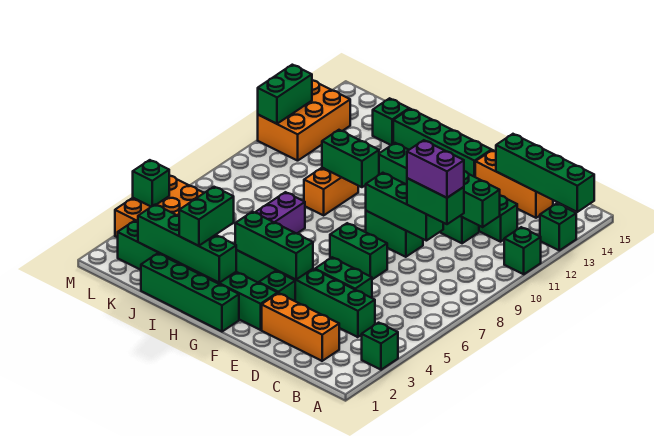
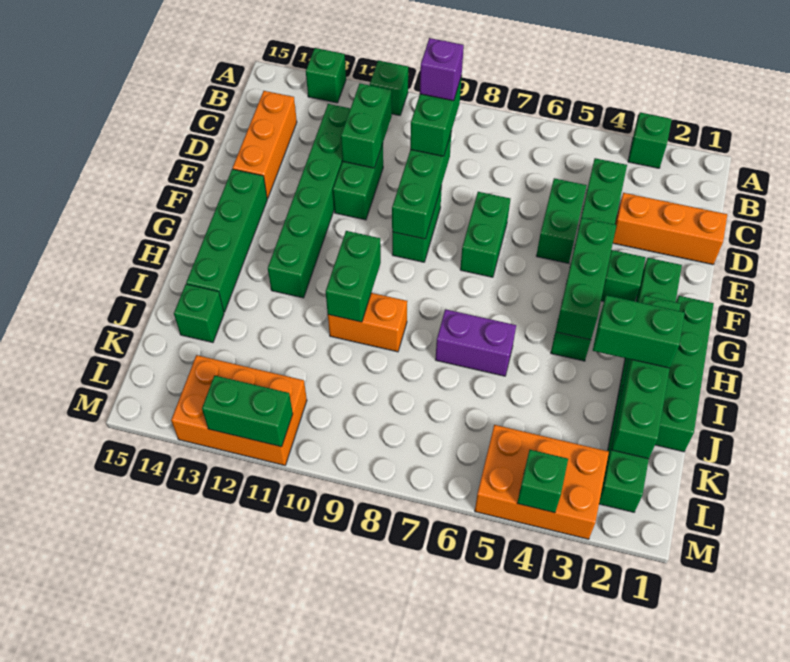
green 1x4 brick [496,134,594,212] -> none
orange 1x3 brick [262,293,339,361] -> orange 1x3 brick turned to [613,193,727,265]
purple 1x2 brick [407,140,464,198] -> purple 1x1 brick [420,38,464,101]

